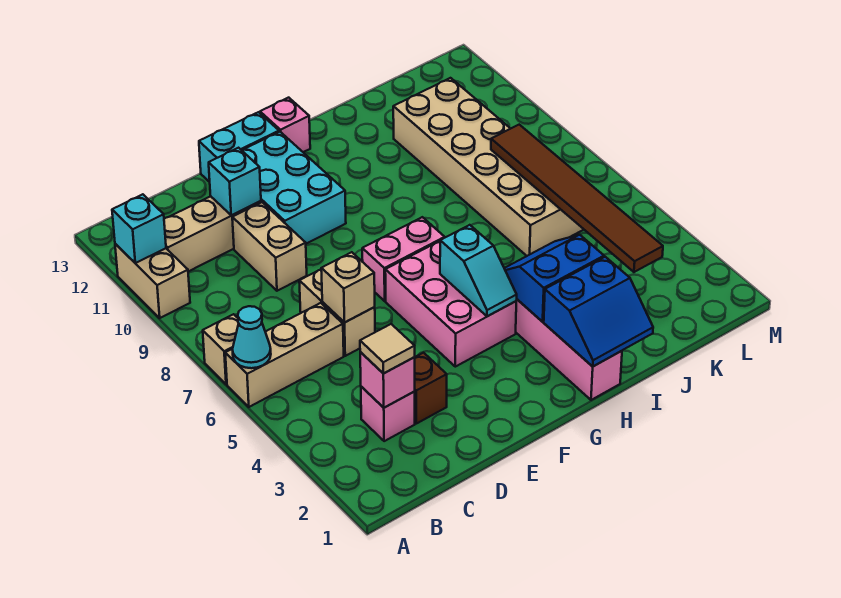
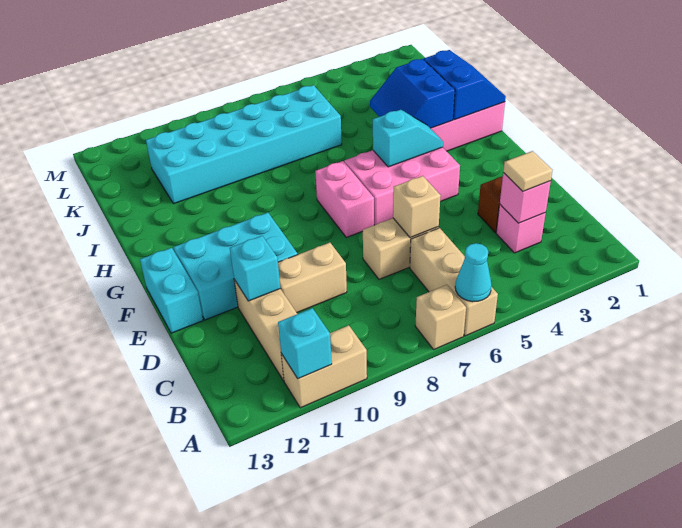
pink 1x1 brick [260,98,310,152] -> none
tan 2x6 brick [393,78,584,256] -> cyan 2x6 brick [146,85,342,204]
brown 1x6 tile [491,125,663,272] -> none

